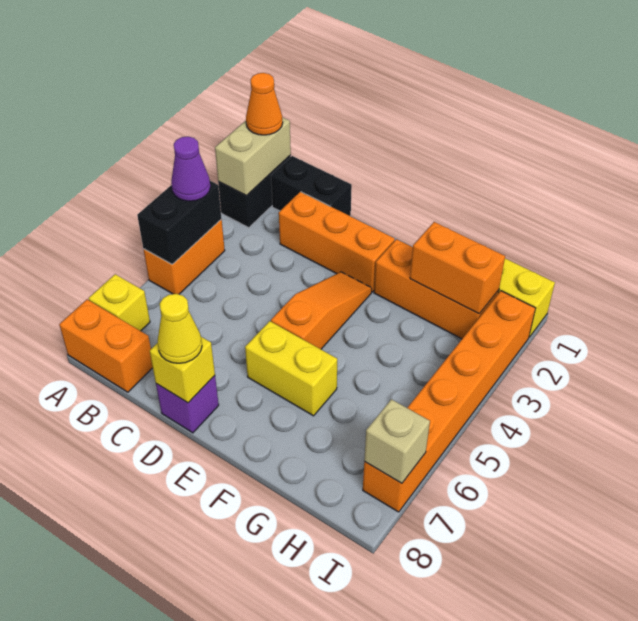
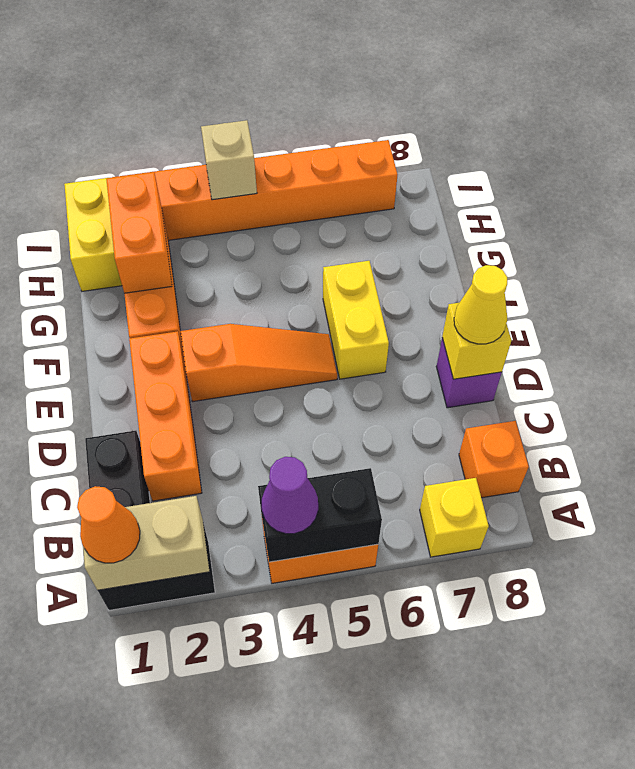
orange 1x2 brick [59,300,153,392] -> orange 1x1 brick [459,421,529,498]
orange 1x3 slope [271,272,372,349] -> orange 1x3 slope turned to [181,324,337,402]
tan 1x1 brick [364,399,430,483] -> tan 1x1 brick moved to [201,120,257,200]

